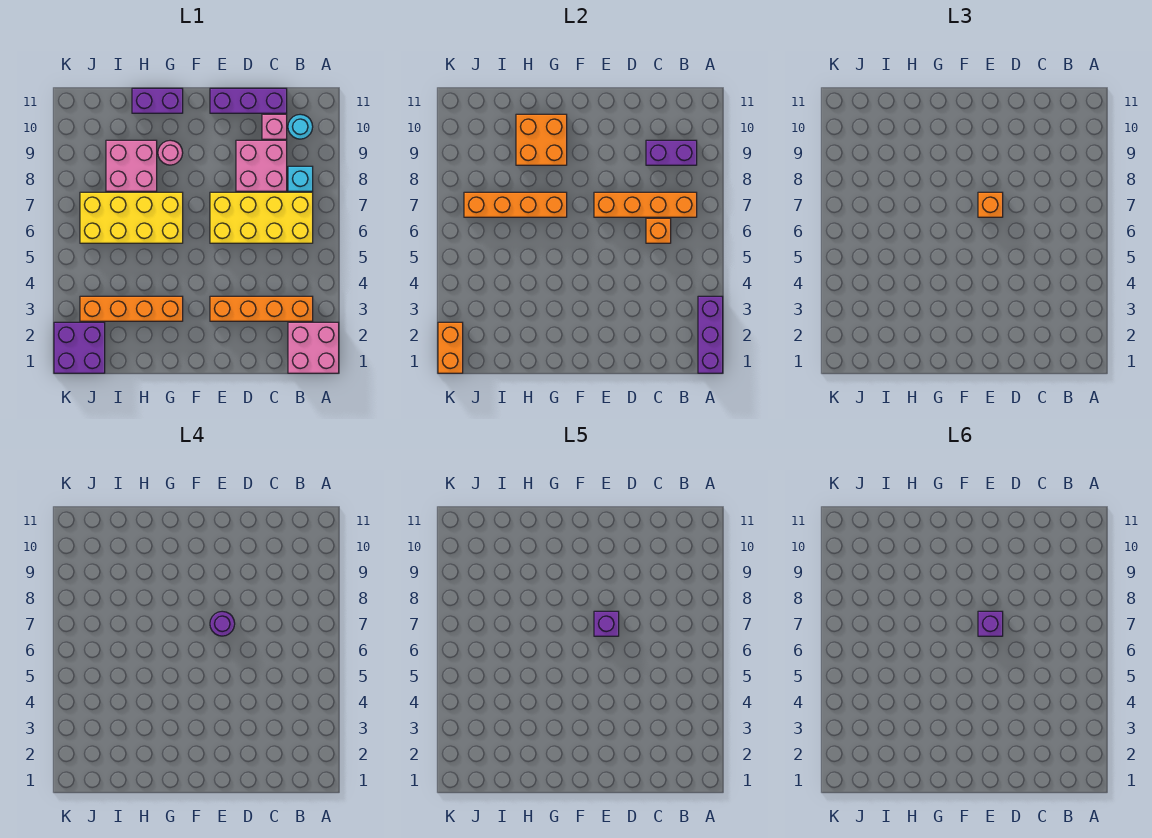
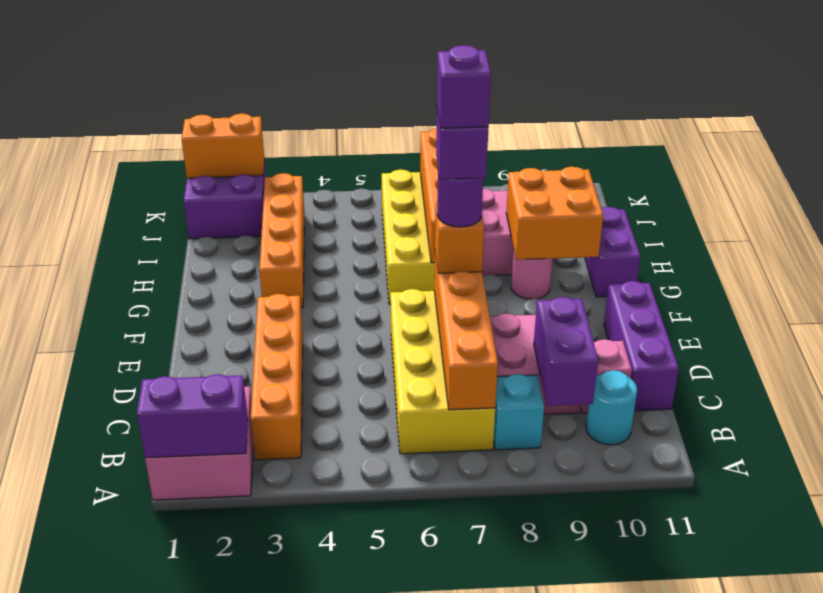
purple 1x3 brick [698,296,723,373] -> purple 1x2 brick [137,374,248,458]
orange 1x1 brick [646,218,671,243] -> none

